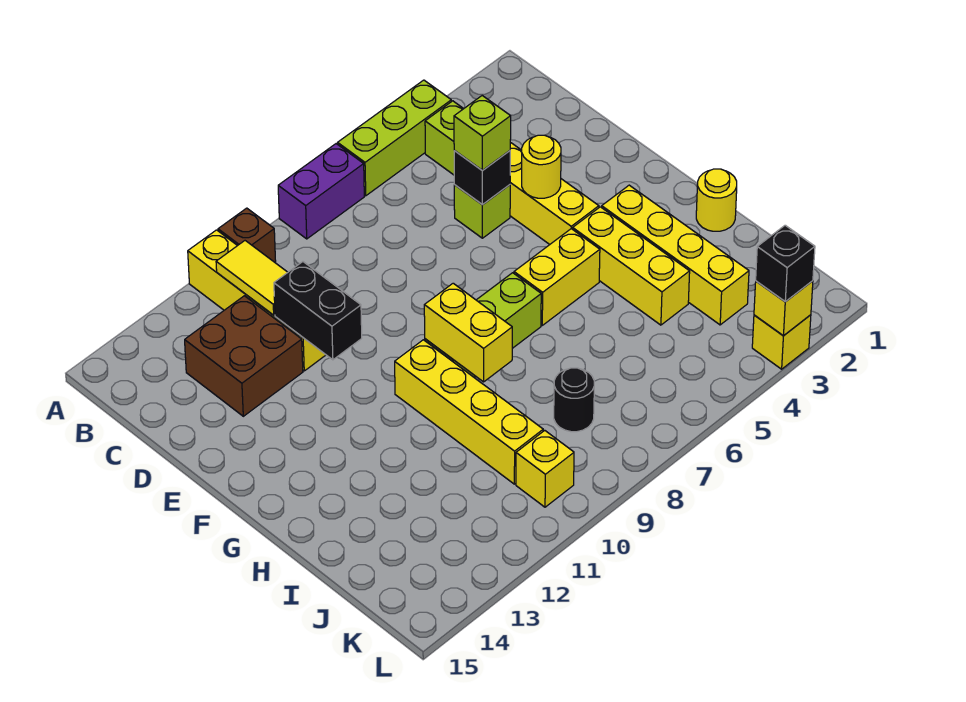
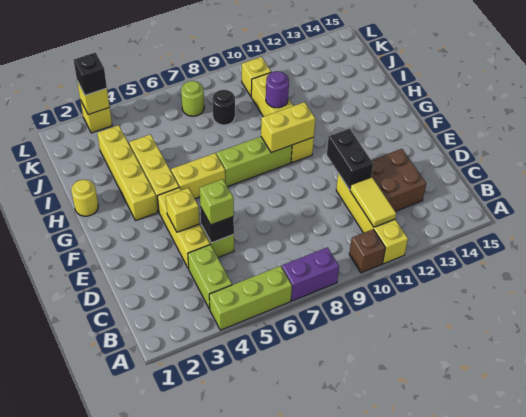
yellow 1x1 round brick [522,135,561,198] -> yellow 1x1 brick [166,188,200,232]
yellow 1x2 brick [424,283,512,382] -> yellow 1x2 brick turned to [261,102,315,153]
none -> purple 1x1 round brick [266,71,289,108]
none -> lime 1x1 round brick [181,81,204,116]

